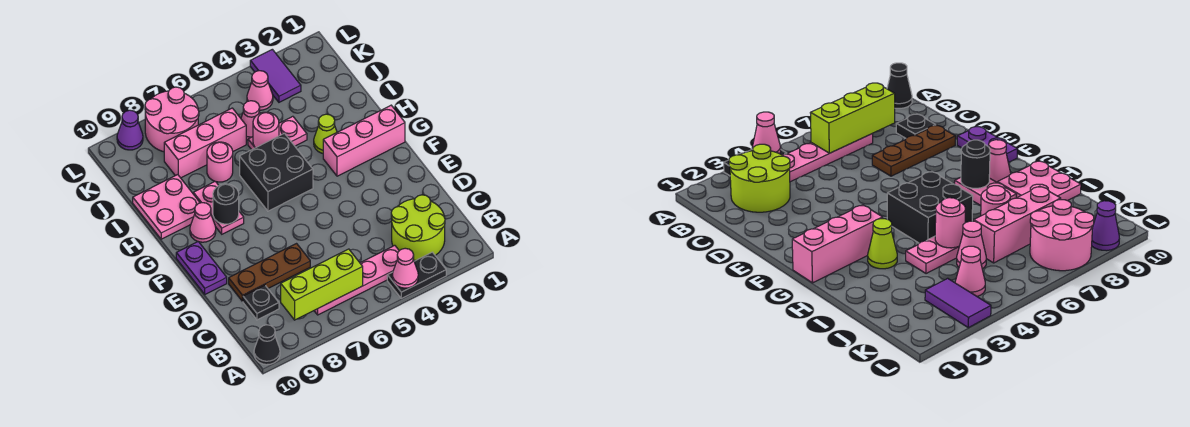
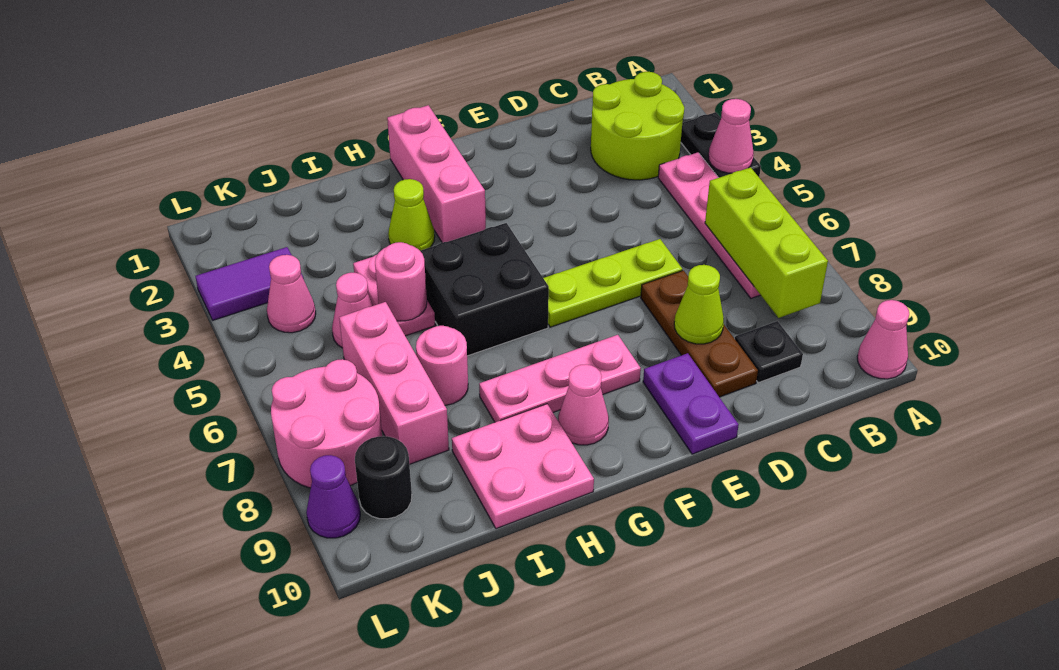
black 1x1 cone [254,325,280,365] -> pink 1x1 cone [857,300,909,379]
none -> lime 1x3 plate [543,239,682,327]
none -> lime 1x1 cone [674,265,724,344]
purple 1x2 plate [176,242,227,294] -> purple 1x2 plate turned to [643,353,739,454]
pink 1x2 plate [193,181,244,234] -> pink 1x3 plate [479,335,641,422]
black 1x1 round brick [213,184,239,224] -> black 1x1 round brick moved to [355,436,412,519]

